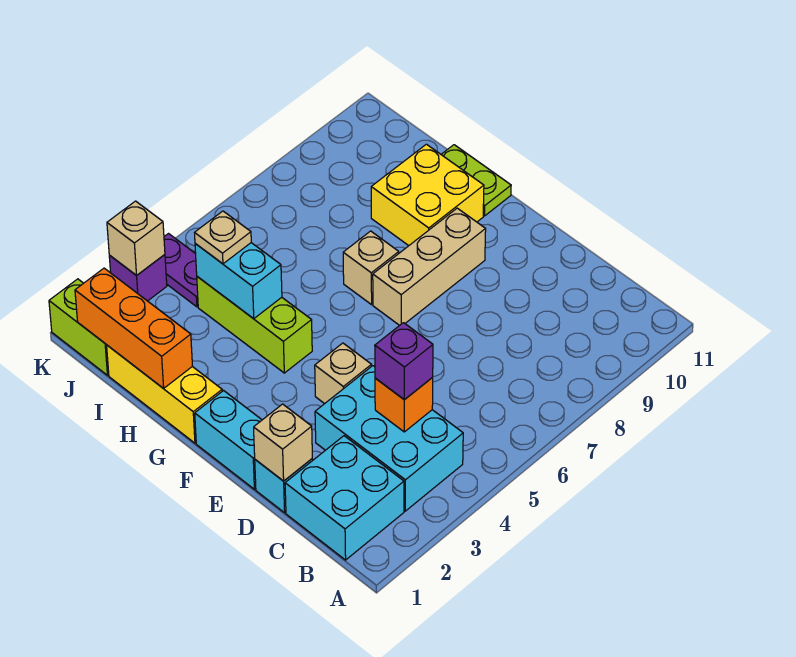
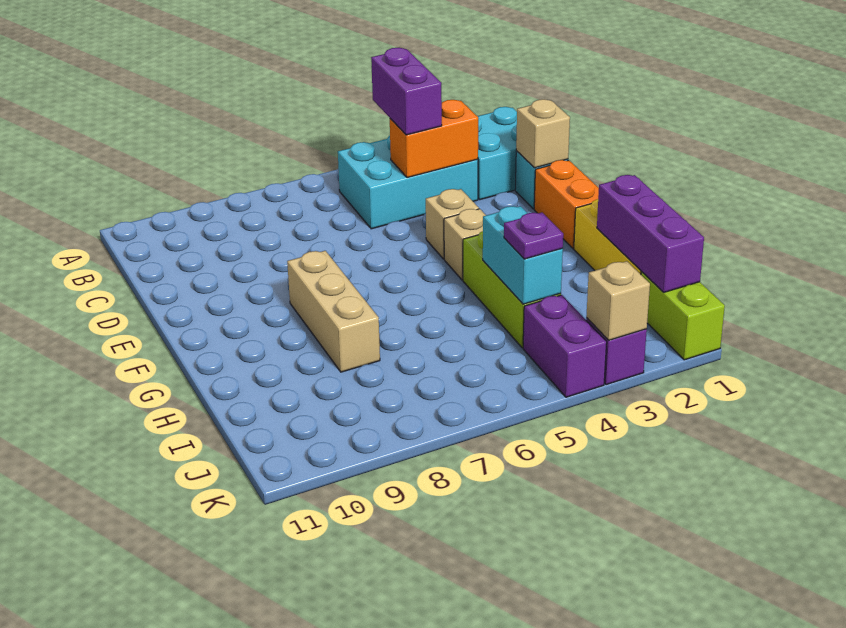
cyan 2x3 brick [315,366,463,511] -> cyan 2x3 brick turned to [338,136,478,229]
orange 1x1 brick [375,378,433,432] -> orange 1x2 brick [390,100,478,178]
purple 1x1 brick [375,323,433,400] -> purple 1x2 brick [371,48,442,135]
cyan 1x2 brick [195,391,262,489] -> orange 1x2 brick [534,160,599,249]
tan 1x3 brick [373,208,486,325] -> tan 1x3 brick turned to [287,251,380,372]
tan 1x1 brick [343,231,399,305] -> tan 1x1 brick moved to [444,209,486,280]
yellow 2x2 brick [371,144,484,246] -> none
lime 1x2 plate [441,145,511,216] -> none
orange 1x3 brick [75,268,192,389] -> purple 1x3 brick [597,175,704,292]
tan 1x1 plate [195,211,251,264] -> purple 1x1 plate [504,213,563,259]
purple 1x2 plate [164,234,198,307] -> purple 1x2 brick [523,295,607,397]

